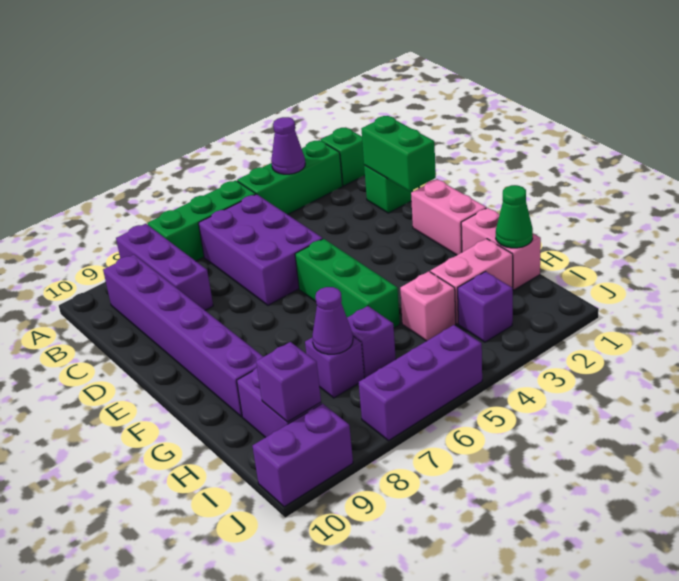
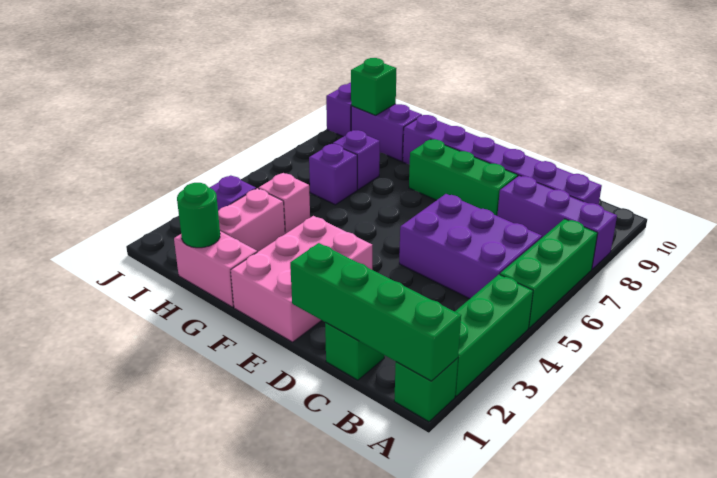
purple 1x1 cone [271,117,305,174] -> none
green 1x2 brick [361,116,436,191] -> green 1x4 brick [290,243,461,381]
pink 1x2 brick [411,179,486,255] -> pink 2x3 brick [231,216,372,342]
green 1x3 brick [295,239,400,328] -> green 1x3 brick moved to [409,139,518,216]
green 1x1 cone [496,185,533,248] -> green 1x1 round brick [177,183,220,248]
purple 1x1 cone [312,287,353,354] -> none
purple 1x1 brick [256,342,321,422] -> green 1x1 brick [351,58,397,115]
purple 1x3 brick [359,325,482,441] -> none

